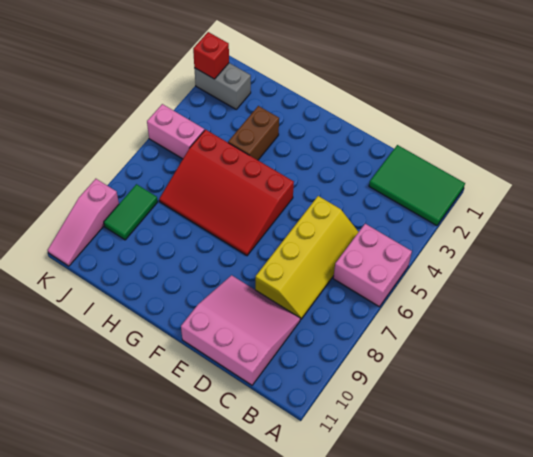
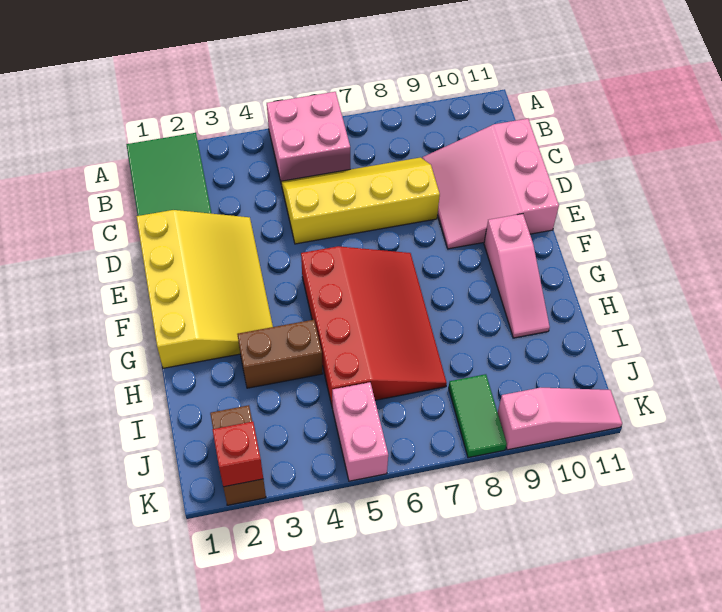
none -> yellow 3x4 slope [136,210,273,368]
none -> pink 1x3 slope [484,214,550,338]
grey 1x2 brick [194,63,251,109] -> brown 1x2 brick [210,405,266,505]
green 1x2 tile [104,184,158,240] -> green 1x2 tile turned to [449,374,507,458]

